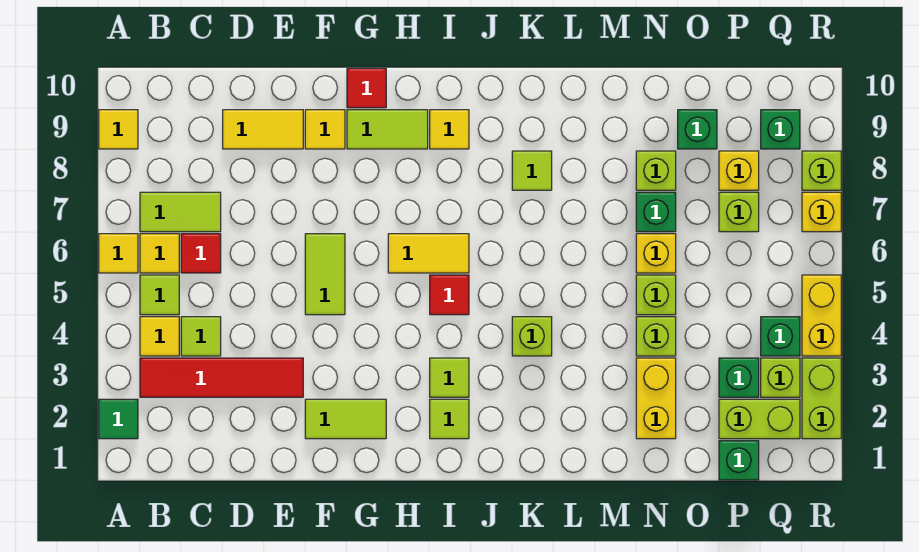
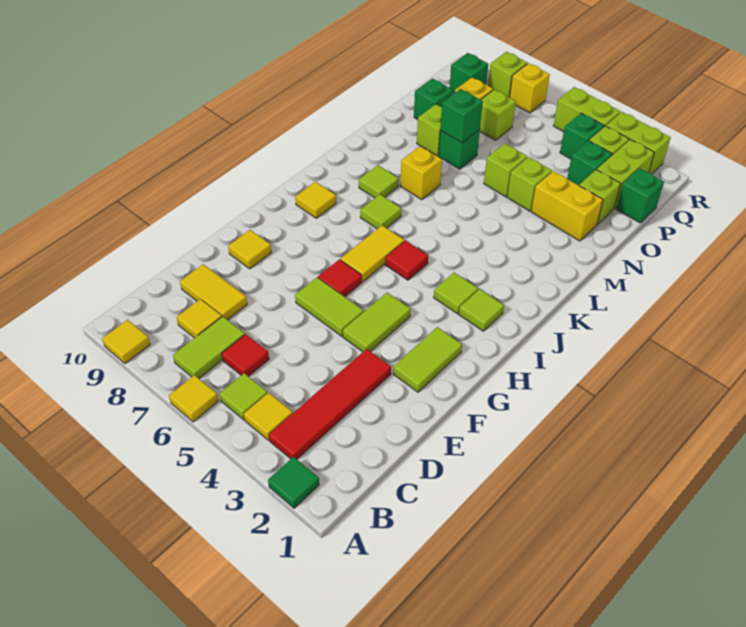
yellow 1x1 tile [140,234,179,273] -> yellow 1x1 tile moved to [176,299,222,338]
lime 1x1 tile [181,317,221,356] -> lime 1x1 tile moved to [360,195,401,229]
yellow 1x2 tile [223,110,303,149] -> yellow 1x2 tile turned to [180,264,247,320]
lime 1x2 tile [347,110,428,149] -> lime 1x2 tile moved to [343,293,410,352]
red 1x1 tile [347,68,386,108] -> red 1x1 tile moved to [318,259,362,297]
lime 1x1 brick [512,317,552,356] -> lime 1x1 brick moved to [579,170,621,224]
yellow 1x1 brick [636,234,676,273] -> yellow 1x1 brick moved to [401,146,442,200]
none -> green 1x1 brick [440,89,483,143]
yellow 1x2 brick [802,275,841,356] -> lime 1x2 brick [554,87,620,132]

